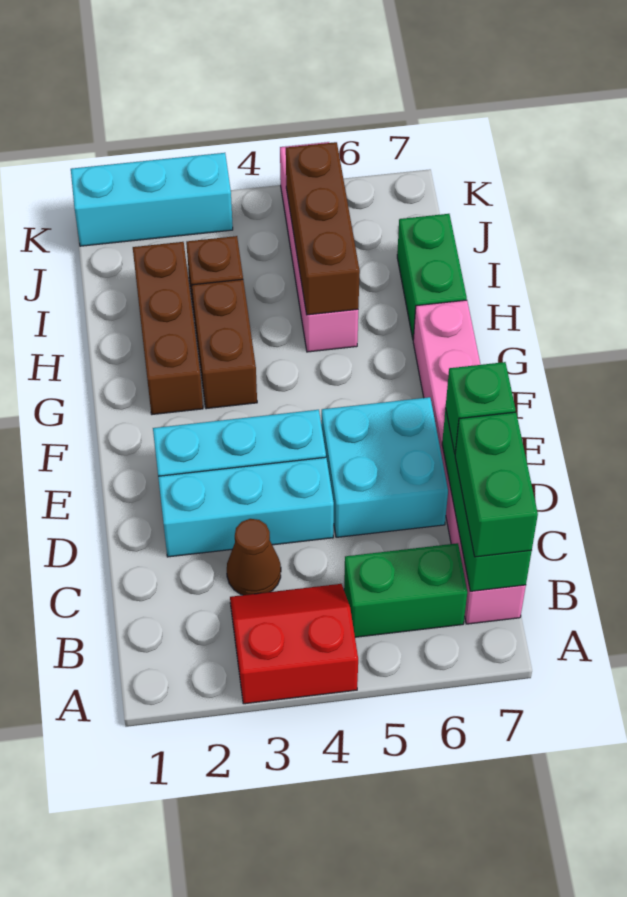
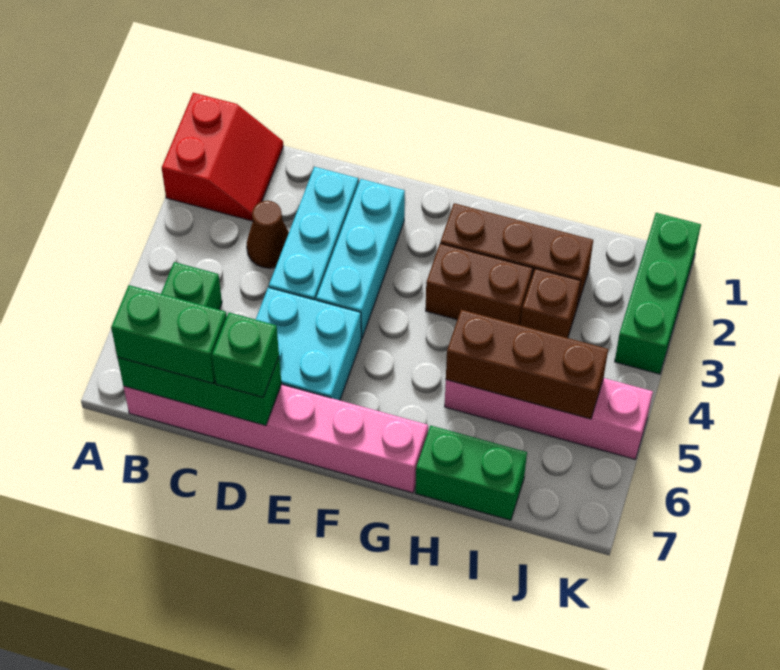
red 2x2 slope [230,584,358,704] -> red 2x2 slope moved to [162,93,283,221]
cyan 1x3 brick [71,153,233,246] -> green 1x3 brick [615,213,701,374]

